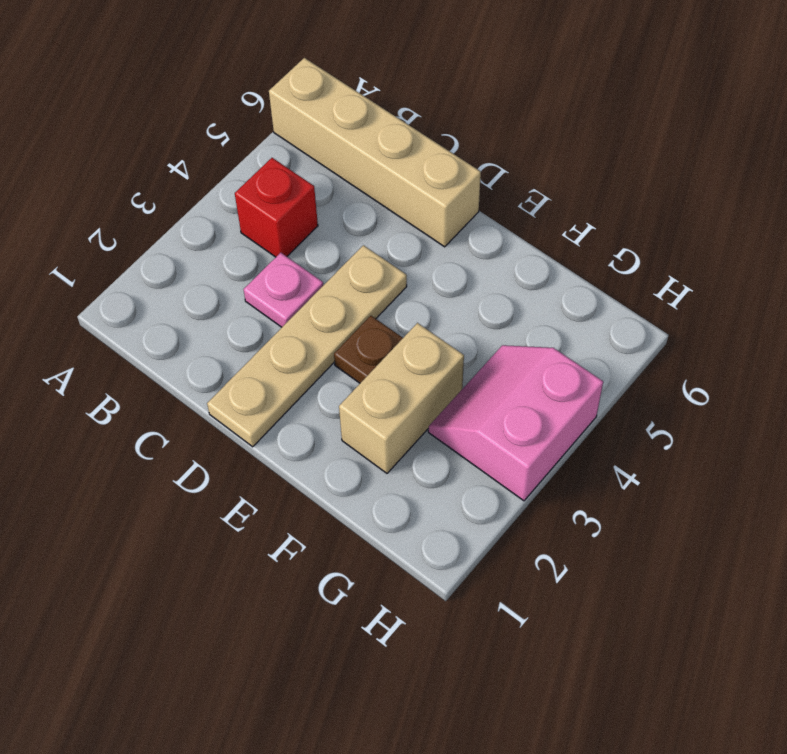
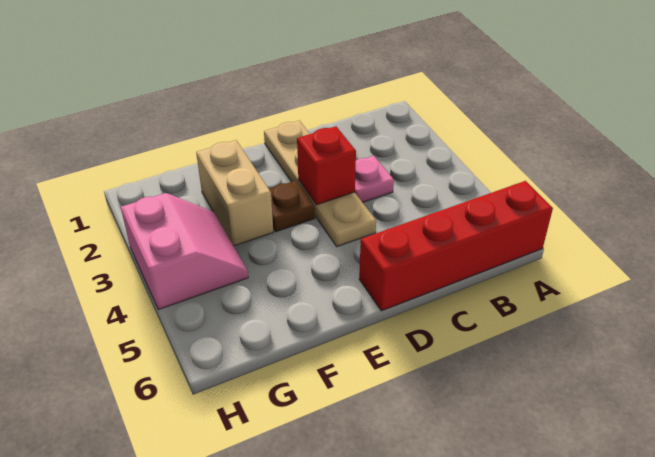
tan 1x4 brick [269,58,481,247] -> red 1x4 brick [359,181,553,311]
red 1x1 brick [235,158,318,257] -> red 1x1 brick moved to [297,126,356,205]

